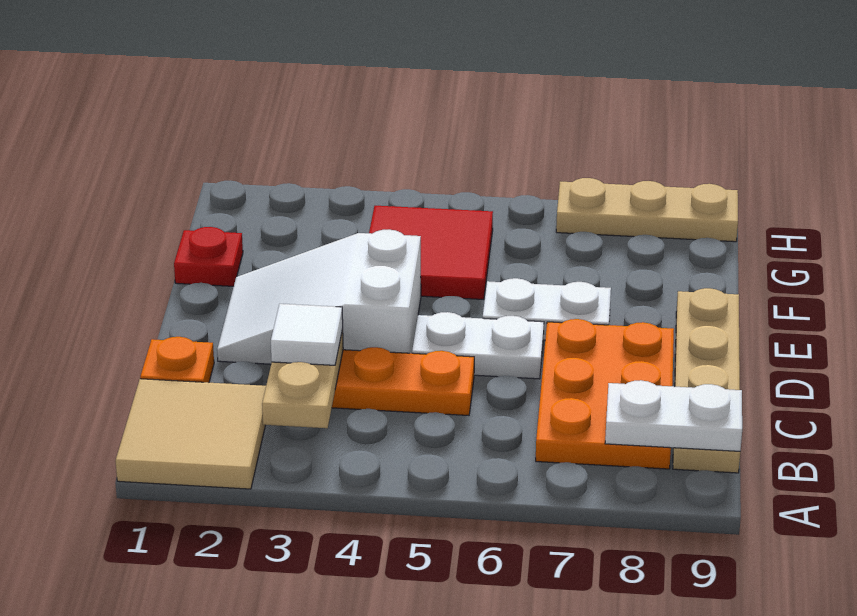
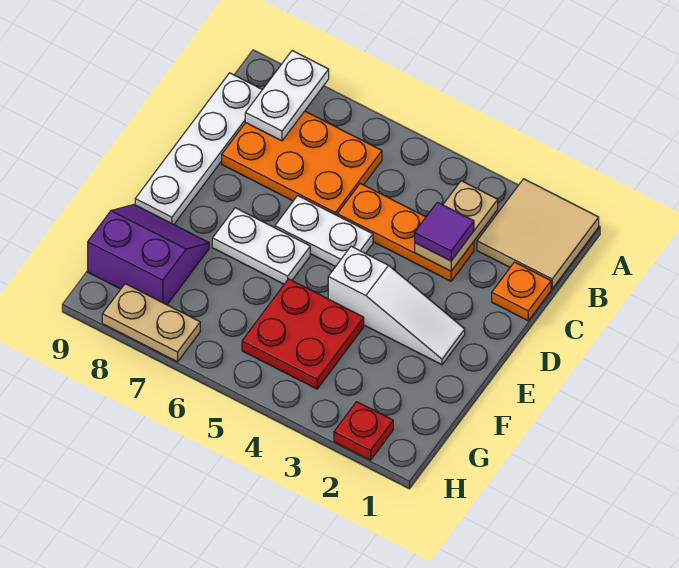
orange 2x3 plate [536,319,674,469] -> orange 2x3 plate turned to [222,111,382,215]
white 1x2 plate [605,380,742,451] -> white 1x2 plate turned to [245,51,329,141]
tan 1x4 plate [673,288,740,473] -> white 1x4 plate [135,73,262,224]
white 1x1 tile [271,304,343,365] -> purple 1x1 tile [415,202,474,261]
white 2x3 slope [217,230,421,364] -> white 1x3 slope [328,246,465,365]
red 1x1 plate [174,227,243,286] -> red 1x1 plate moved to [334,402,393,460]
red 2x2 tile [369,206,493,300] -> red 2x2 plate [242,279,364,389]
none -> purple 2x2 slope [88,205,209,305]
tan 1x3 plate [556,178,738,242] -> tan 1x2 plate [102,284,200,362]

